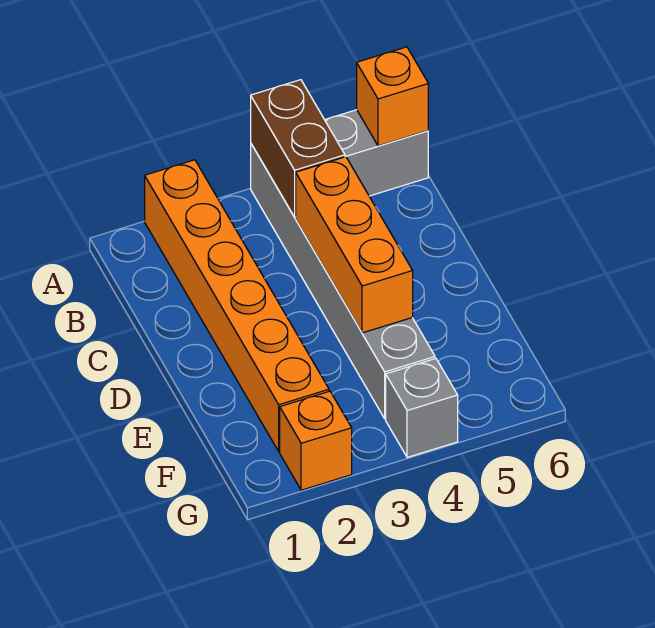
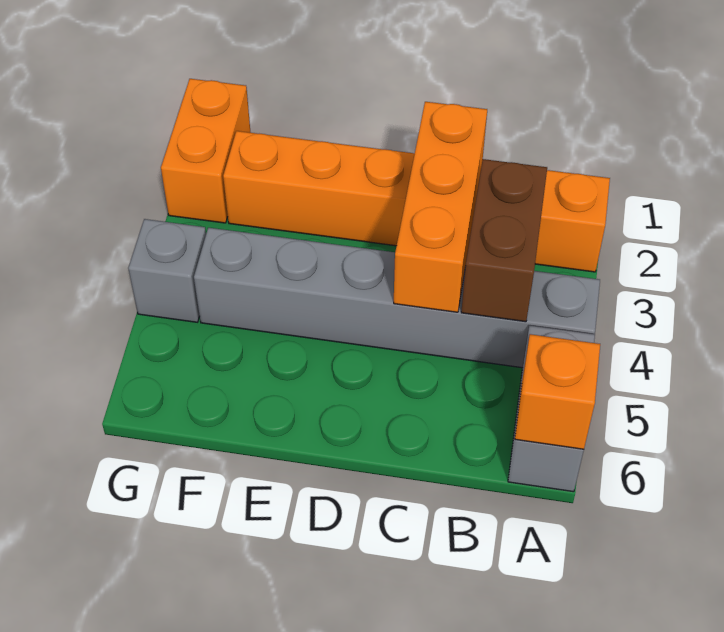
brown 1x2 brick [251,80,345,217] -> brown 1x2 brick turned to [461,159,547,322]
orange 1x3 brick [296,157,413,333] -> orange 1x3 brick turned to [394,102,487,312]
orange 1x1 brick [280,391,352,490] -> orange 1x2 brick [161,79,251,223]

